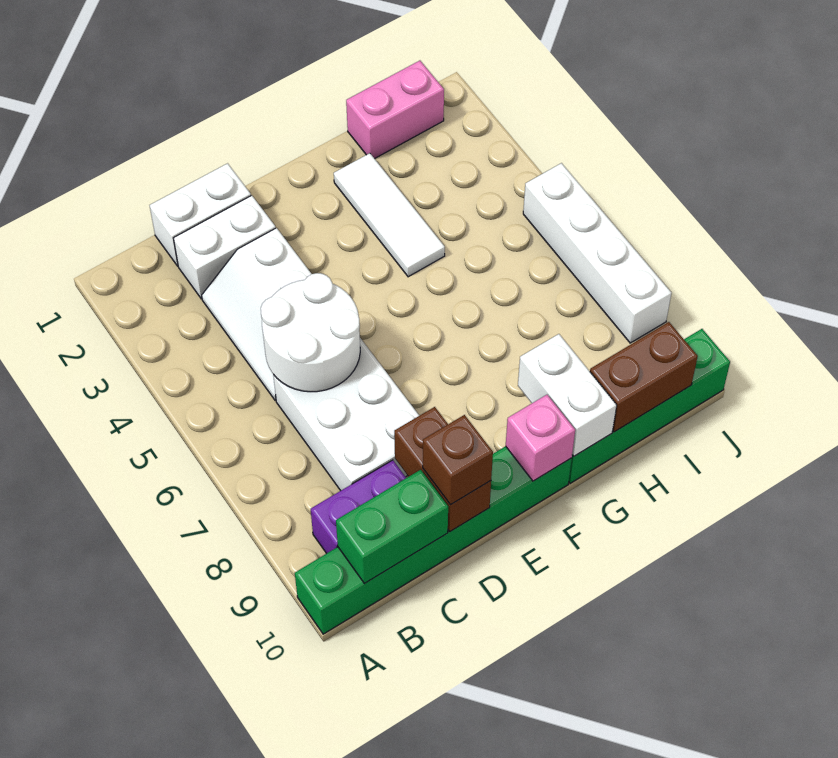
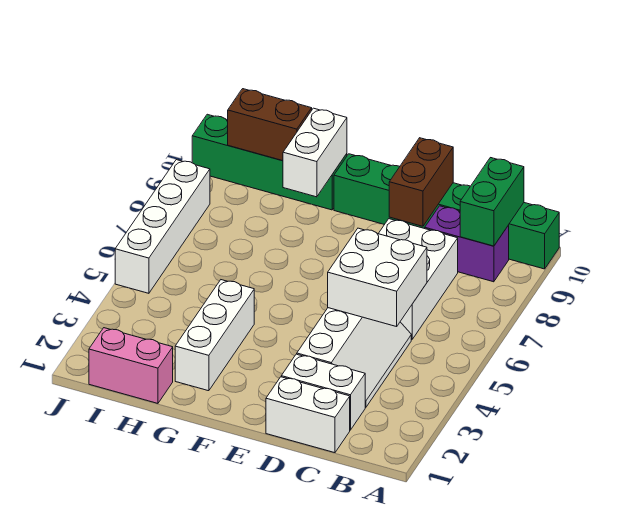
green 1x2 brick [336,470,448,584] -> green 1x2 brick turned to [460,158,524,246]
white 2x2 round brick [261,273,360,392] -> white 2x2 brick [328,228,427,327]
brown 1x1 brick [423,415,493,505] -> none
pink 1x1 brick [506,395,575,481] -> none
white 1x3 tile [334,153,445,277] -> white 1x3 brick [175,280,254,391]

